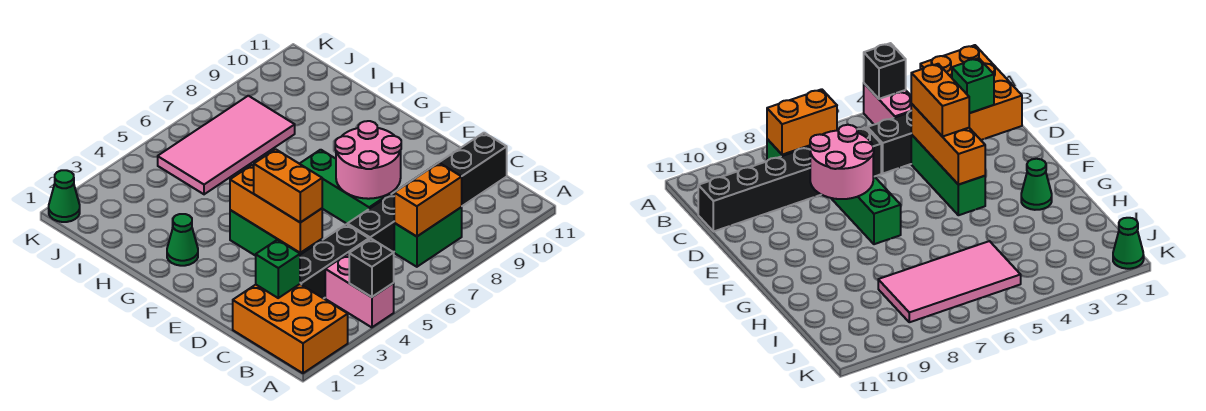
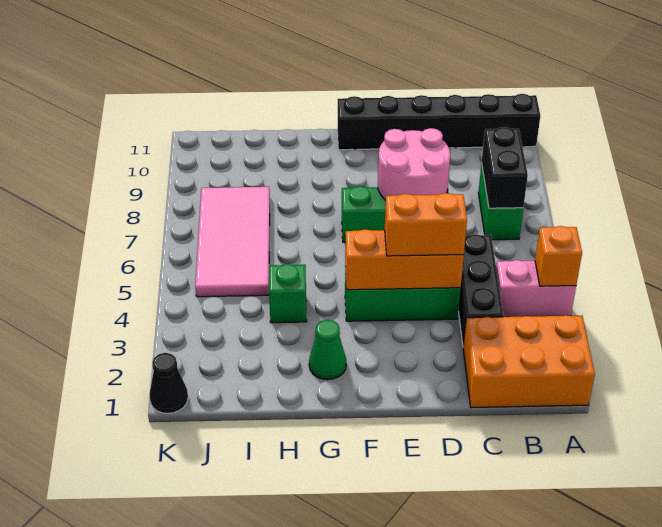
black 1x1 brick [349,239,394,297] -> orange 1x1 brick [535,226,582,286]
orange 1x2 brick [394,163,462,236] -> black 1x2 brick [481,127,528,208]
green 1x1 brick [256,240,300,298] -> green 1x1 brick moved to [269,264,307,323]
black 1x6 brick [347,133,507,252] -> black 1x6 brick turned to [338,94,540,150]
green 1x1 cone [49,170,80,222] -> black 1x1 cone [150,353,188,413]

